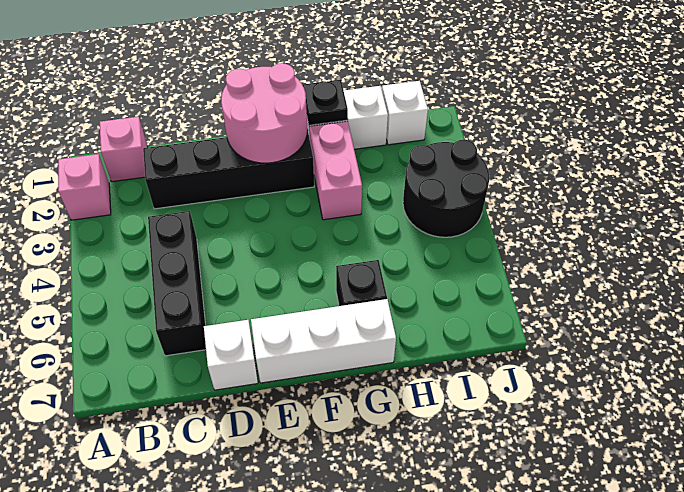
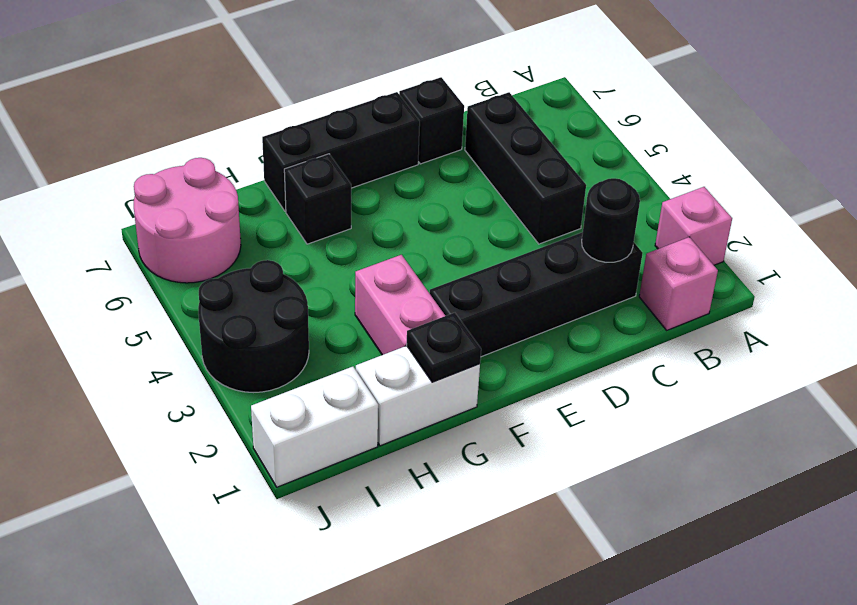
none -> black 1x1 round brick [582,178,640,262]
white 1x1 brick [204,320,258,390] -> black 1x1 brick [399,77,464,164]
pink 2x2 round brick [221,63,308,163] -> pink 2x2 round brick moved to [134,158,241,283]
white 1x3 brick [251,299,396,383] -> black 1x3 brick [262,92,420,211]
white 1x1 brick [382,81,428,145] -> white 1x2 brick [251,367,378,487]

